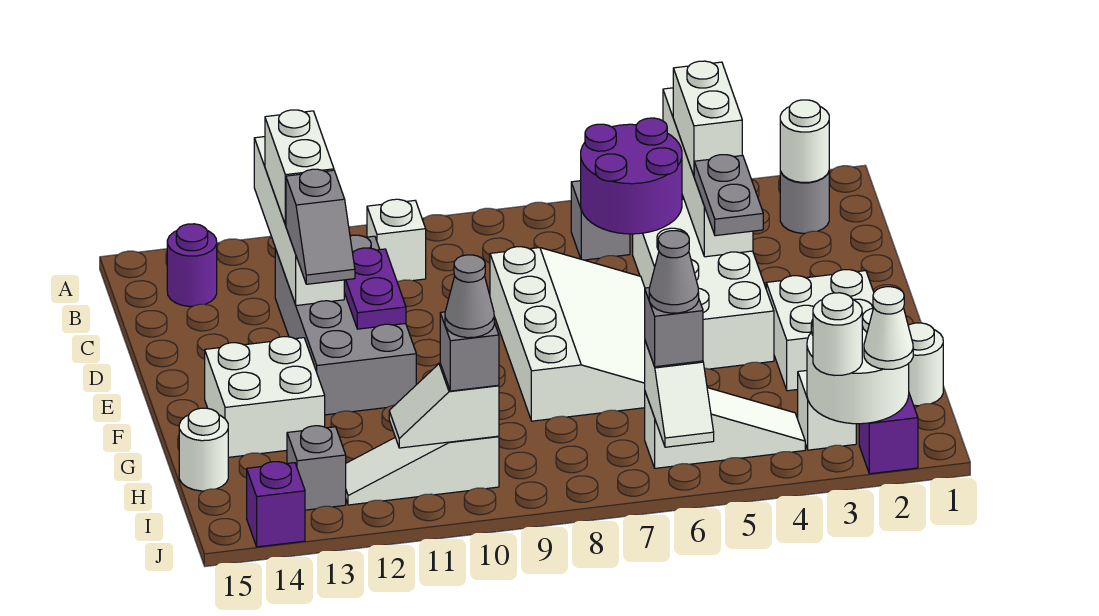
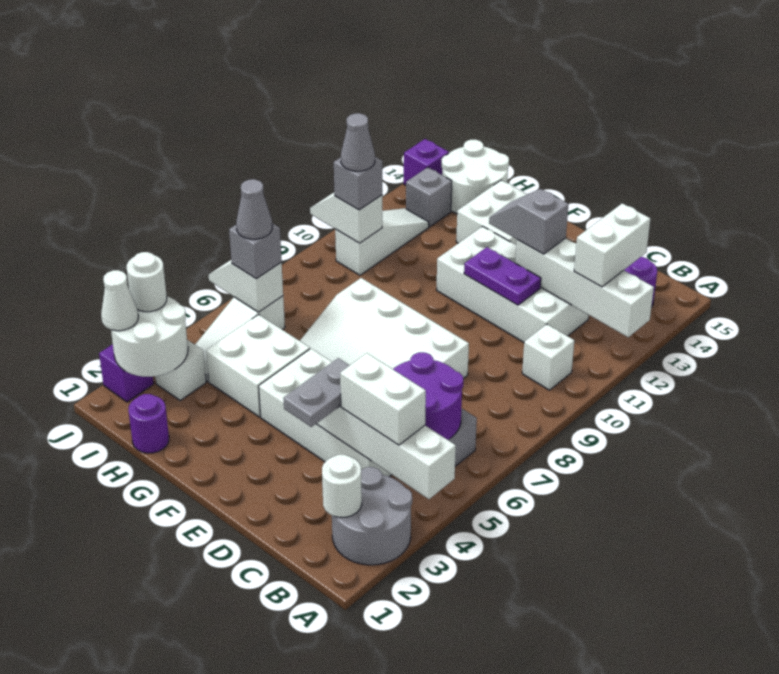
grey 1x1 round brick [780,172,829,233] -> grey 2x2 round brick [332,467,412,565]
white 1x2 brick [265,110,334,225] -> white 1x2 brick turned to [574,203,650,287]
grey 2x4 brick [275,235,416,415] -> white 2x4 brick [437,226,589,342]
grey 1x2 plate [694,155,763,236] -> grey 1x2 plate turned to [283,358,350,427]
white 2x2 brick [766,270,874,391] -> white 2x2 brick moved to [206,315,310,417]
white 1x1 round brick [908,323,943,406] -> purple 1x1 round brick [128,394,169,453]
white 1x1 round brick [179,408,228,491] -> white 2x2 round brick [442,140,509,214]
white 1x2 slope [389,363,499,448] -> white 1x2 slope turned to [310,193,382,243]

